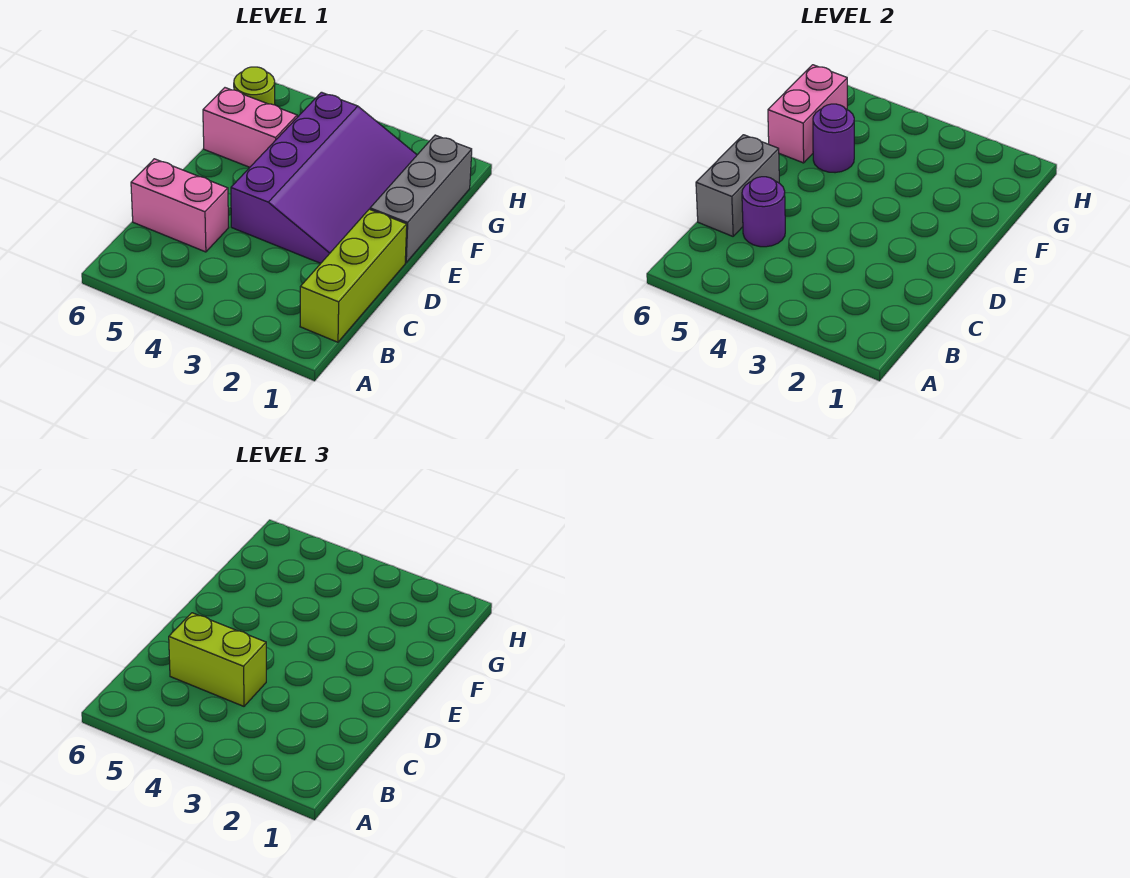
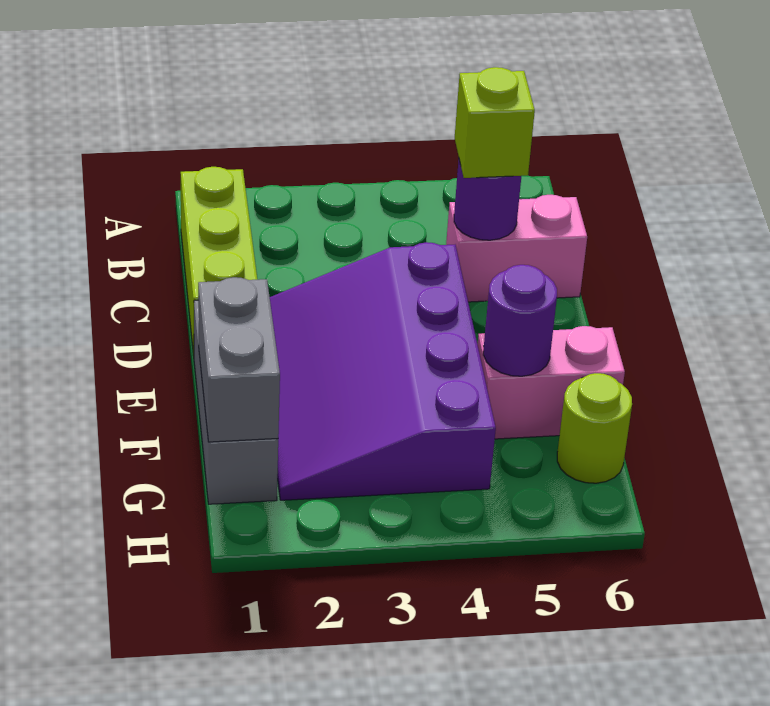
lime 1x2 brick [169,613,266,706] -> lime 1x1 brick [455,67,535,178]
grey 1x2 brick [696,135,779,236] -> grey 1x2 brick moved to [198,277,280,442]
pink 1x2 brick [768,65,847,163] -> none

